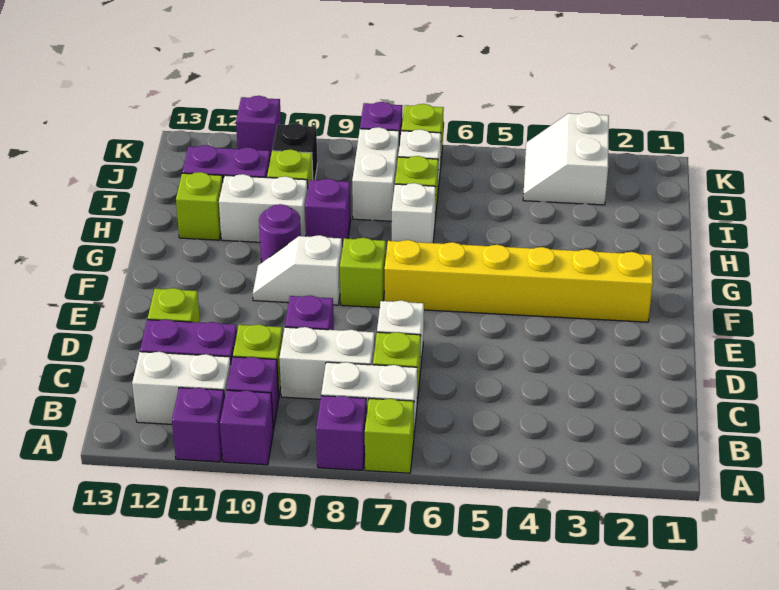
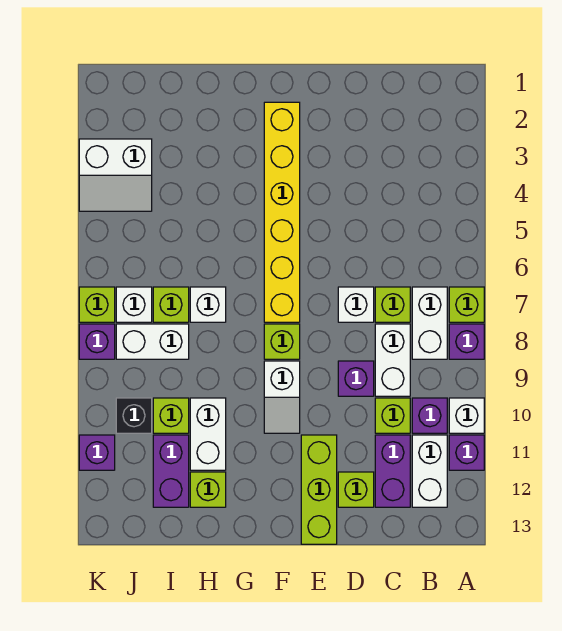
purple 1x1 brick [220,390,273,465] -> white 1x1 brick [449,398,484,433]
none -> lime 1x3 brick [301,435,337,544]
purple 1x1 round brick [259,204,301,262] -> none
purple 1x1 brick [305,179,351,247] -> none

